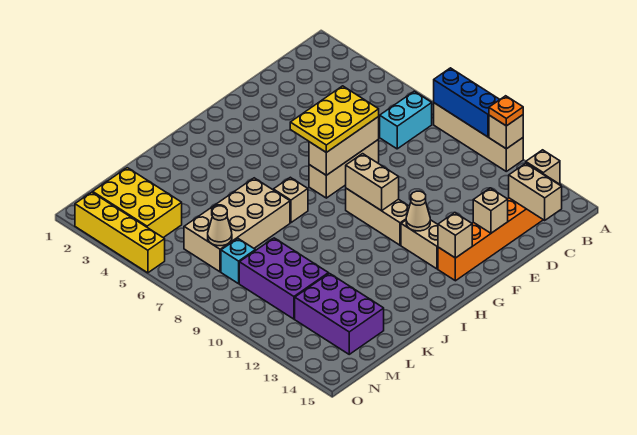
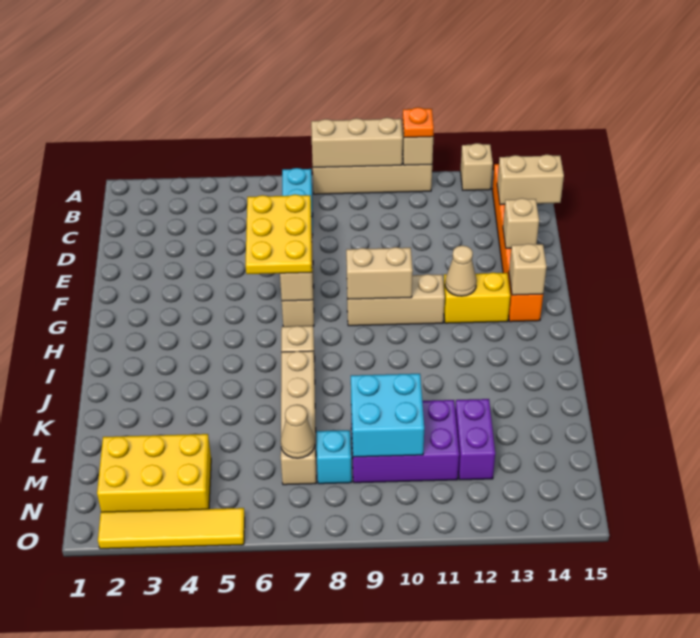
blue 1x3 brick [434,68,500,137] -> tan 1x3 brick [311,118,403,167]
tan 1x2 brick [401,220,438,269] -> yellow 1x2 brick [444,273,510,323]
tan 2x4 brick [184,178,290,272] -> tan 1x4 brick [281,351,316,485]
none -> cyan 2x2 brick [351,374,424,457]
purple 2x3 brick [295,273,384,354] -> purple 1x2 brick [455,399,495,480]
yellow 1x4 brick [75,192,165,273] -> yellow 1x4 tile [98,508,245,549]

